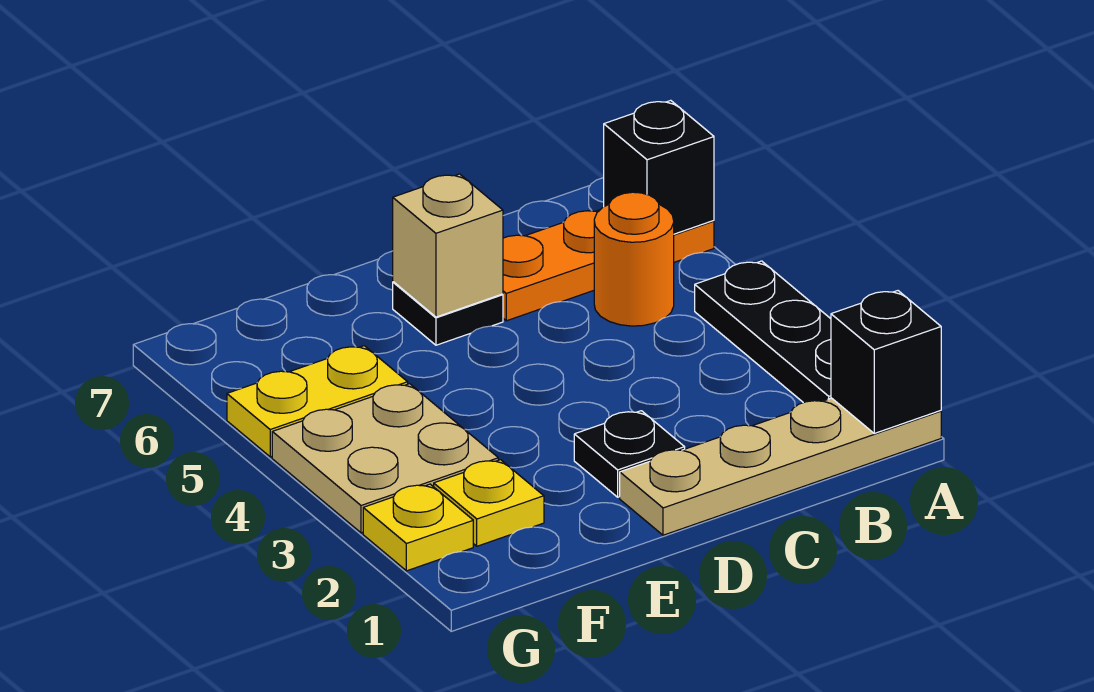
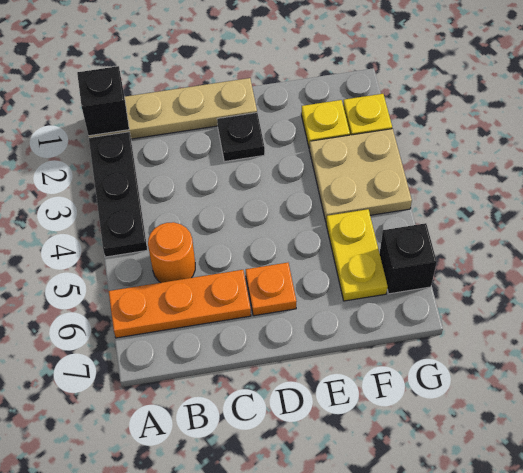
black 1x1 brick [604,100,714,234] -> black 1x1 brick moved to [380,223,437,294]
black 1x1 plate [393,282,503,345] -> orange 1x1 plate [246,263,297,316]
tan 1x1 brick [393,174,503,317] -> none
yellow 1x2 plate [227,346,408,457] -> yellow 1x2 plate turned to [326,209,388,301]

